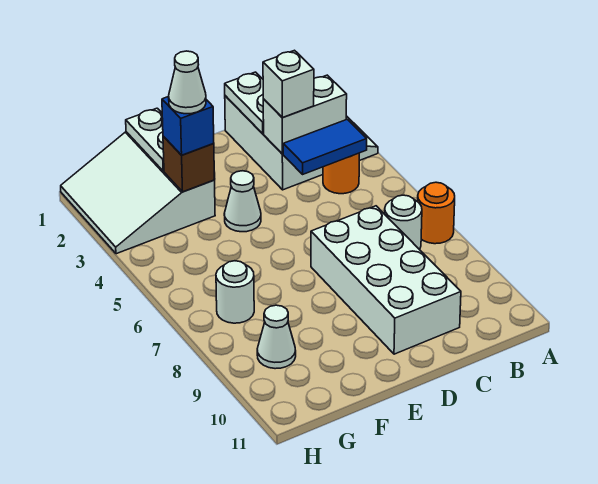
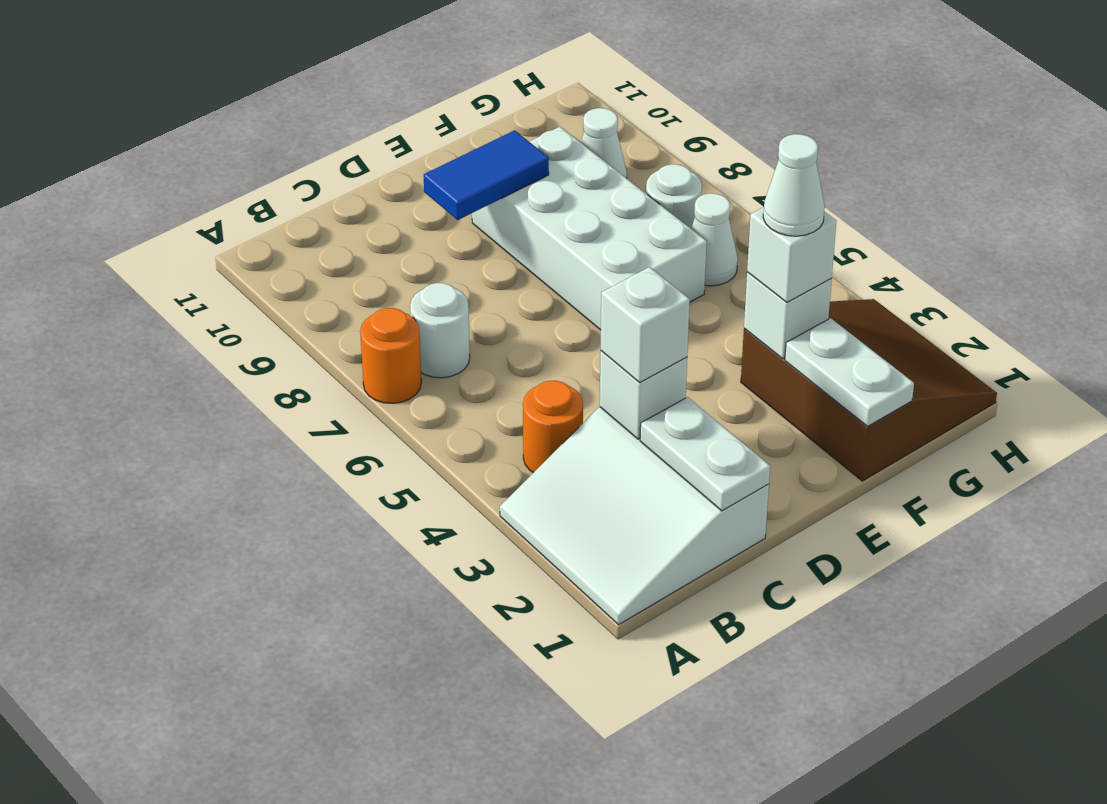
white 1x2 brick [263,75,347,154] -> white 1x1 brick [600,351,687,439]
blue 1x2 tile [283,119,367,174] -> blue 1x2 tile moved to [424,130,549,220]
white 2x4 brick [311,206,461,354] -> white 2x4 brick moved to [472,127,707,330]
white 1x1 cone [224,171,261,232] -> white 1x1 cone moved to [691,193,738,286]
white 3x3 slope [61,132,215,254] -> brown 3x3 slope [741,299,997,481]
brown 1x1 brick [163,136,215,192] -> white 1x1 brick [744,272,832,359]
blue 1x1 brick [162,97,214,155] -> white 1x1 brick [747,207,836,302]

